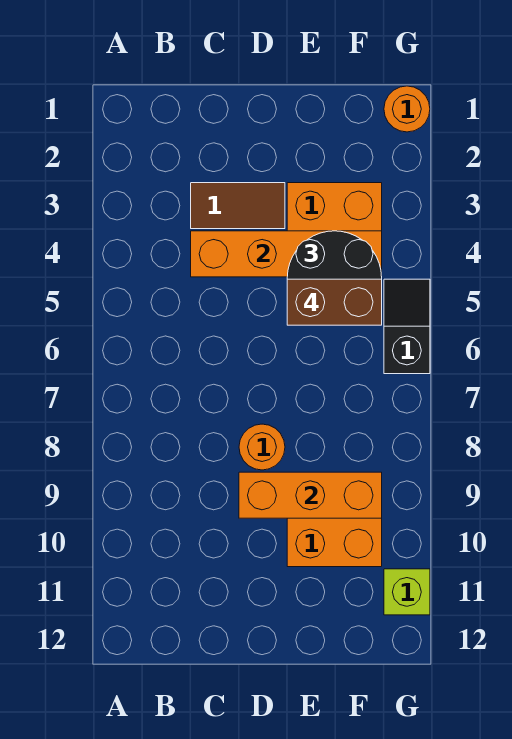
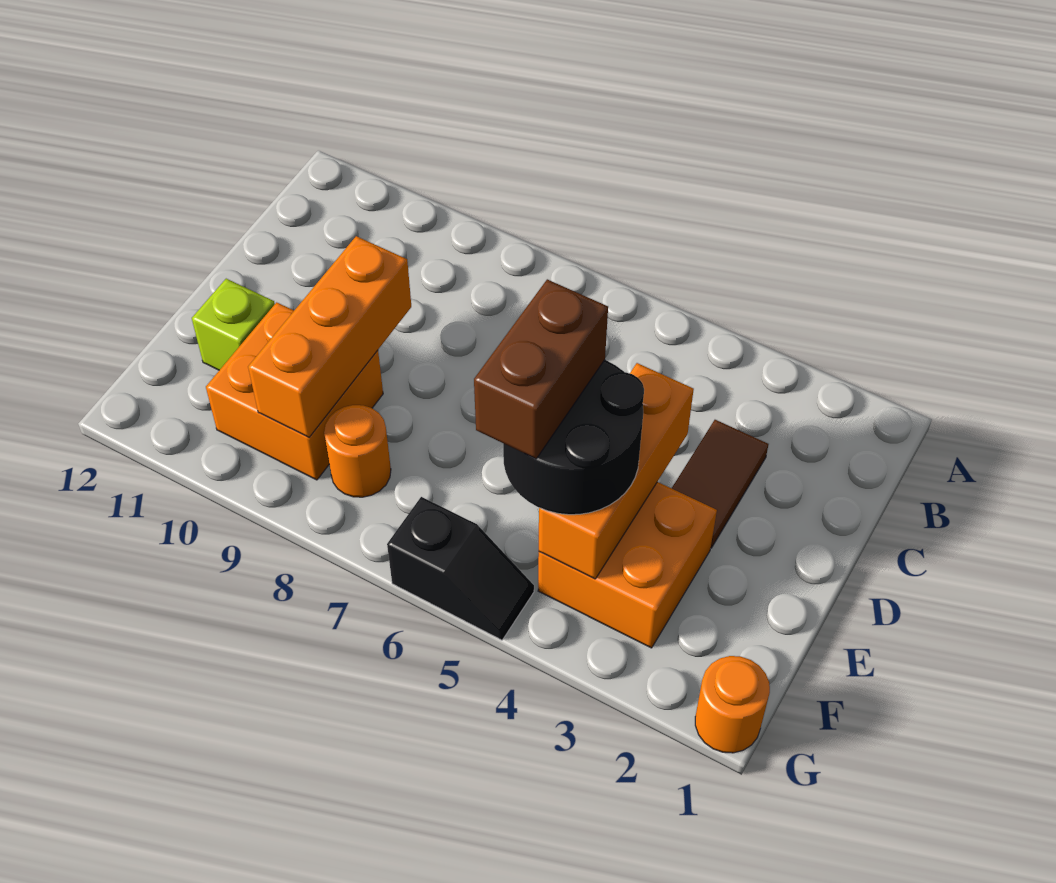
orange 1x4 brick [191,231,382,277] -> orange 1x3 brick [539,363,694,579]
orange 1x1 round brick [239,424,285,470] -> orange 1x1 round brick moved to [324,405,391,497]
lime 1x1 brick [384,569,430,615] -> lime 1x1 brick moved to [192,279,275,370]

